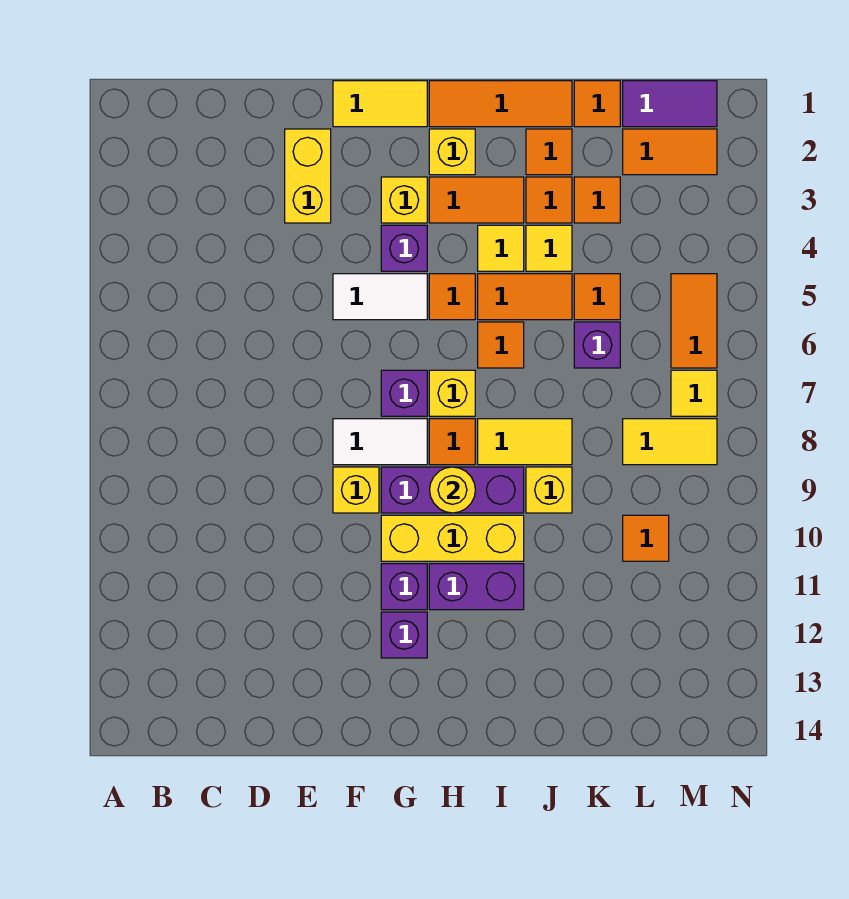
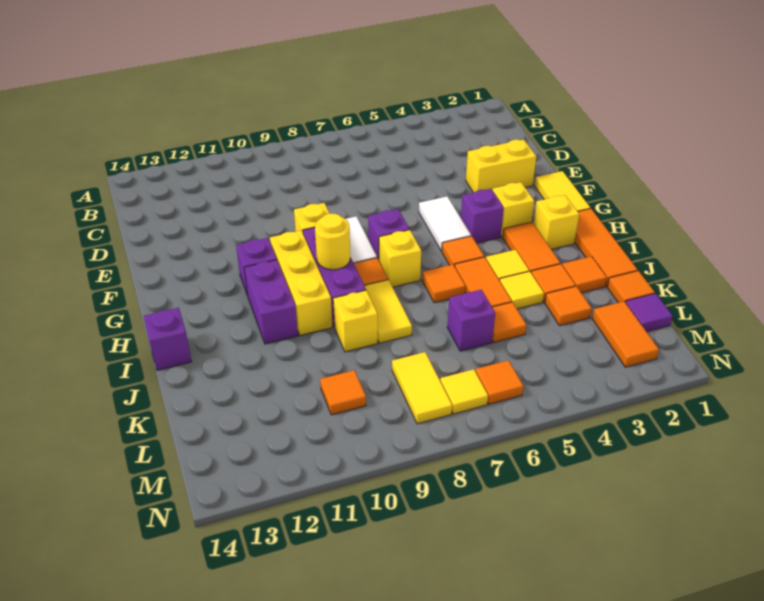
purple 1x1 brick [381,612,427,658] -> purple 1x1 brick moved to [144,308,192,370]
purple 1x2 tile [623,81,717,127] -> purple 1x1 tile [626,293,673,332]
orange 1x2 tile [671,274,717,368] -> orange 1x1 tile [475,360,523,404]

